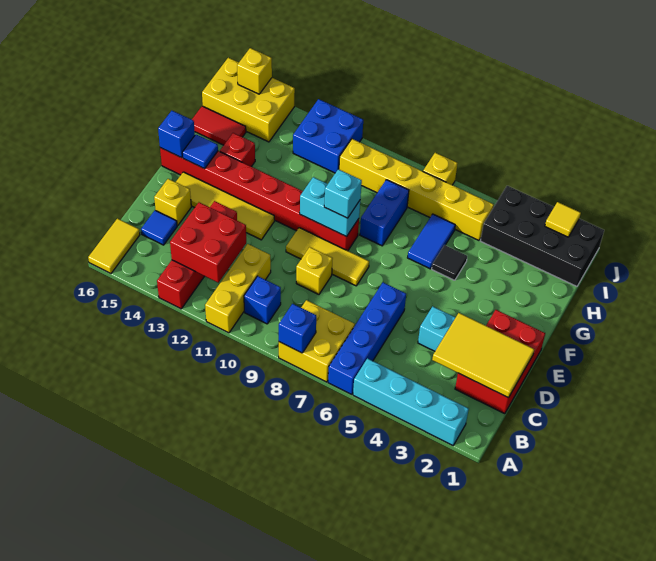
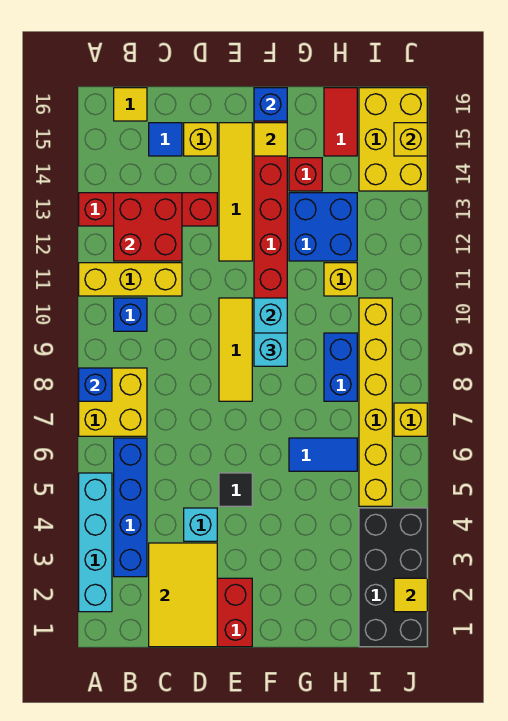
blue 1x4 brick [328,282,406,394] -> blue 1x4 brick turned to [114,438,147,577]
yellow 1x2 tile [88,219,140,273] -> yellow 1x1 tile [114,88,147,121]
yellow 1x1 brick [296,247,333,294] -> yellow 1x1 brick moved to [324,263,357,296]
blue 1x1 tile [182,135,218,169] -> yellow 1x1 tile [254,123,287,156]
black 1x1 tile [432,245,467,280] -> black 1x1 tile moved to [219,473,252,506]
blue 1x2 brick [360,180,409,246] -> blue 1x2 brick turned to [324,333,357,401]
blue 2x2 brick [293,99,363,173] -> blue 2x2 brick moved to [289,193,357,261]

